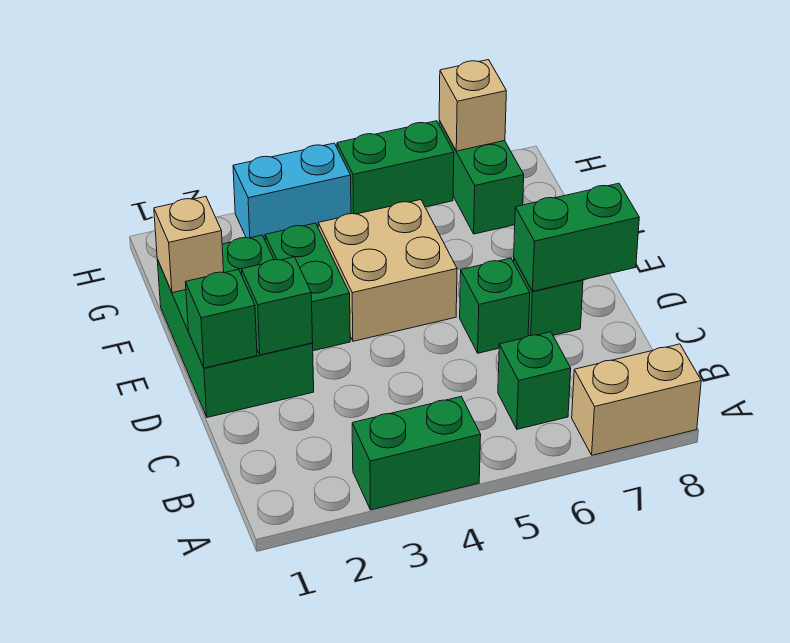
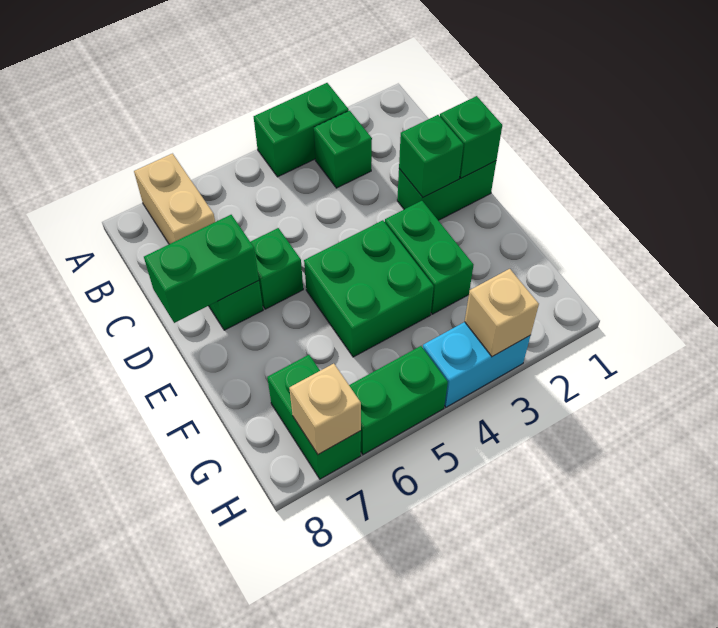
tan 1x2 brick [572,344,701,455] -> tan 1x2 brick turned to [134,154,215,244]
green 1x1 brick [498,332,571,429] -> green 1x1 brick moved to [314,111,372,188]
green 2x3 brick [157,235,314,417] -> green 1x2 brick [397,161,496,220]
tan 2x2 brick [318,200,457,341] -> green 2x2 brick [304,220,434,357]
tan 1x1 brick [154,197,224,293] -> tan 1x1 brick moved to [465,269,539,357]

